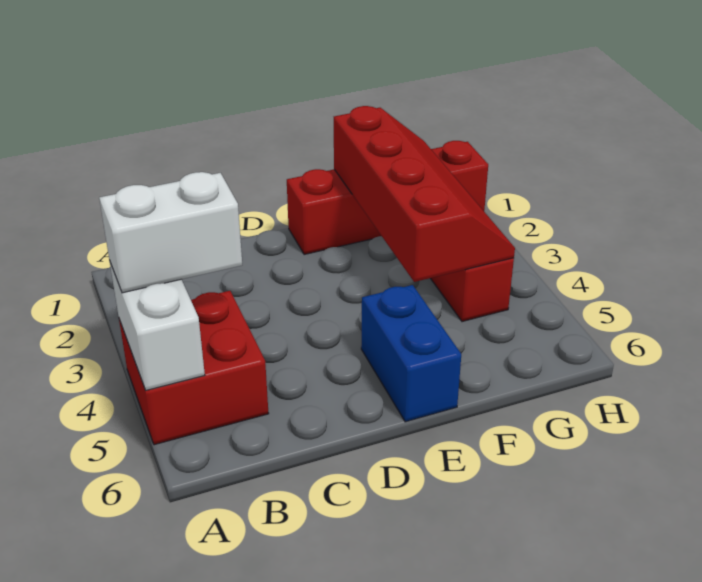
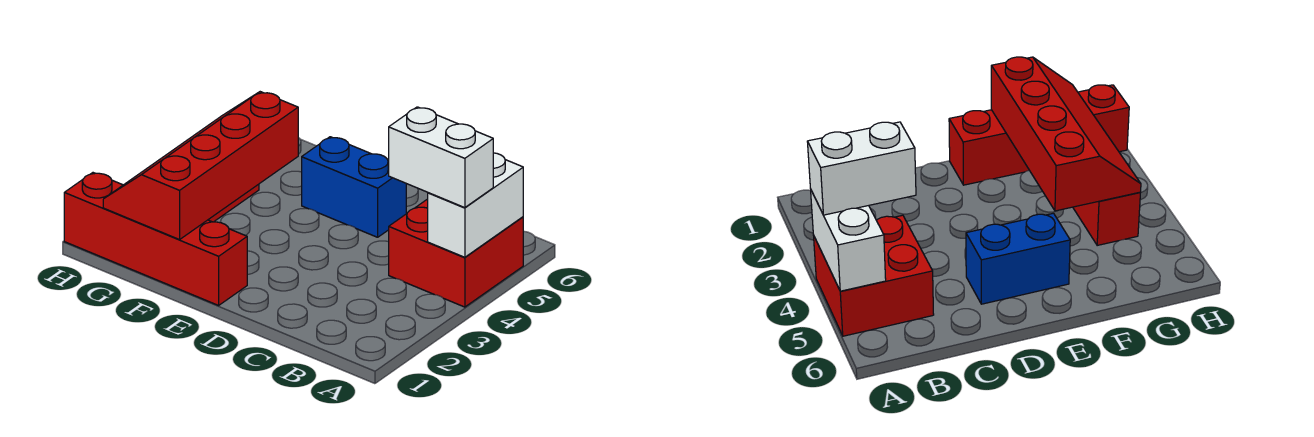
blue 1x2 brick [361,285,461,422] -> blue 1x2 brick turned to [302,137,406,237]

